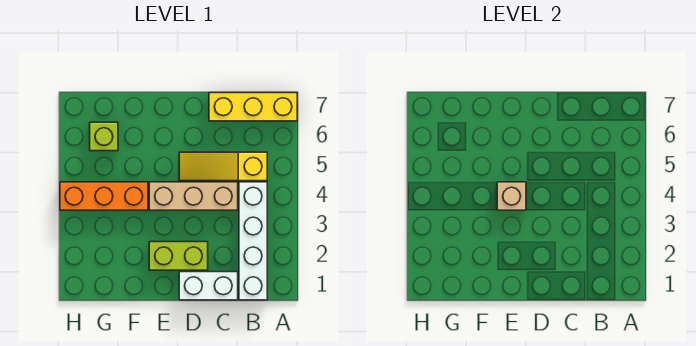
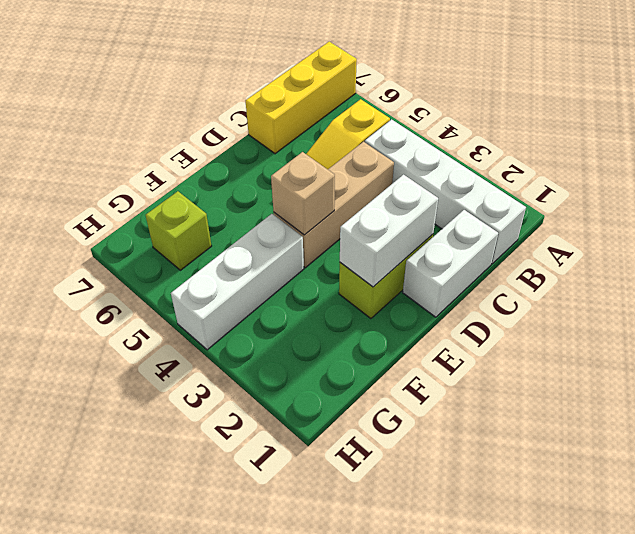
none -> white 1x2 brick [340,175,438,287]
orange 1x3 brick [60,182,148,210] -> white 1x3 brick [171,214,304,350]

